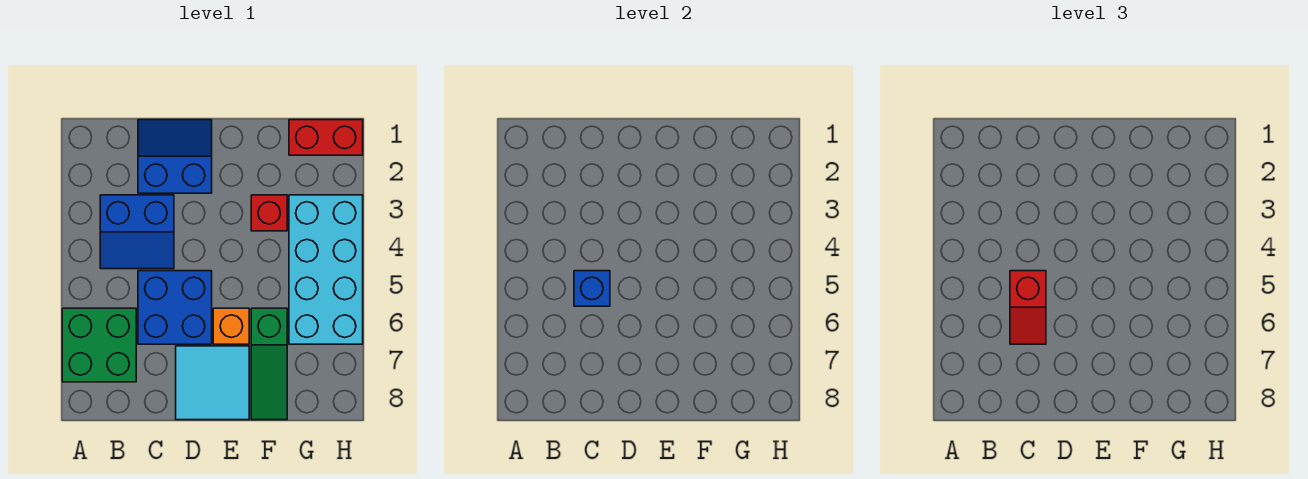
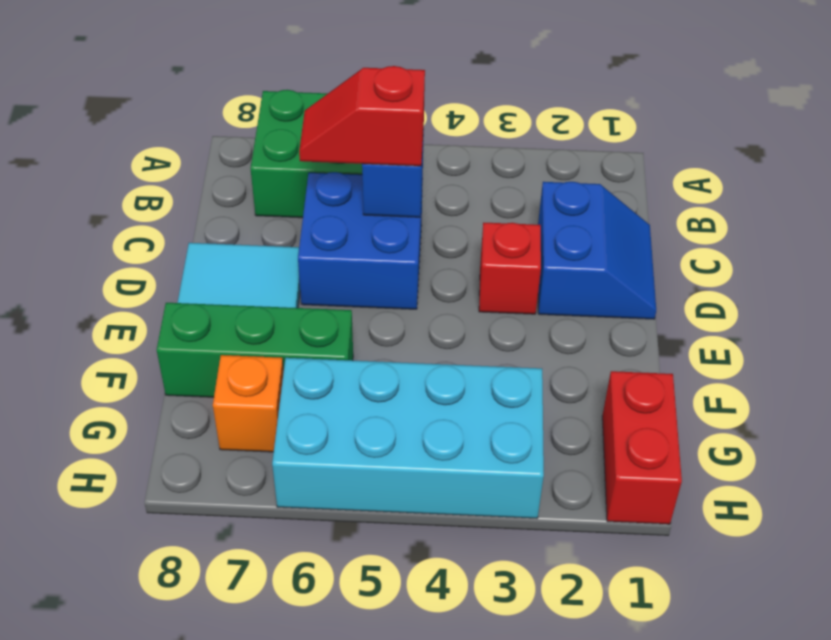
blue 2x2 slope [100,195,174,269] -> none
orange 1x1 brick [213,308,249,344] -> orange 1x1 brick moved to [213,355,284,452]
red 1x1 brick [251,195,287,231] -> red 1x1 brick moved to [479,223,541,314]
green 1x3 slope [251,308,287,420] -> green 1x3 brick [157,303,353,397]

